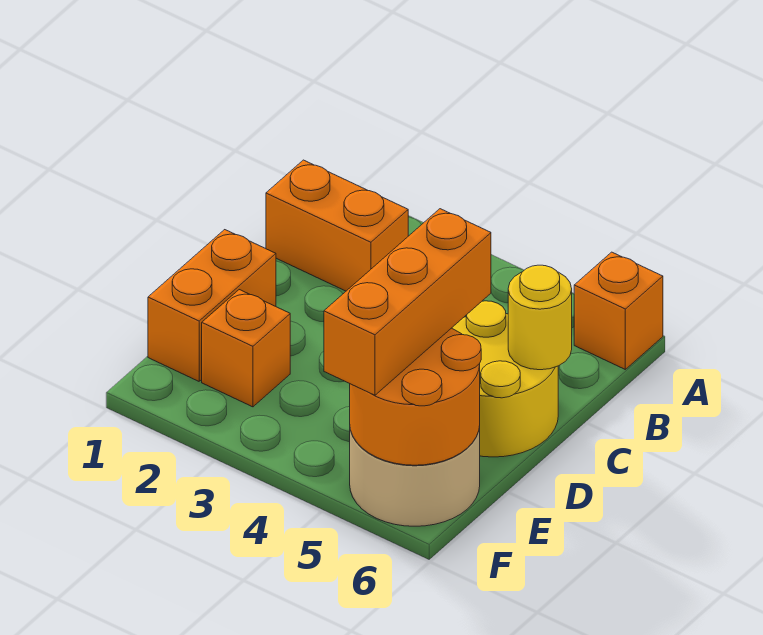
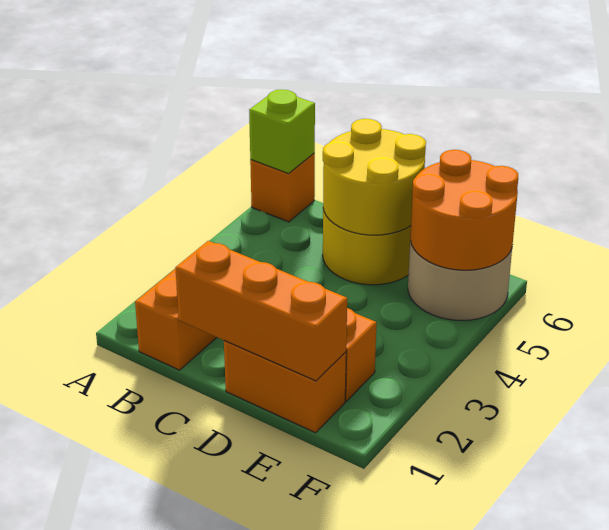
none -> lime 1x1 brick [249,90,315,174]
yellow 1x1 round brick [508,265,572,370] -> yellow 2x2 round brick [323,119,426,235]
orange 1x3 brick [324,209,491,395] -> orange 1x3 brick moved to [175,241,347,381]

